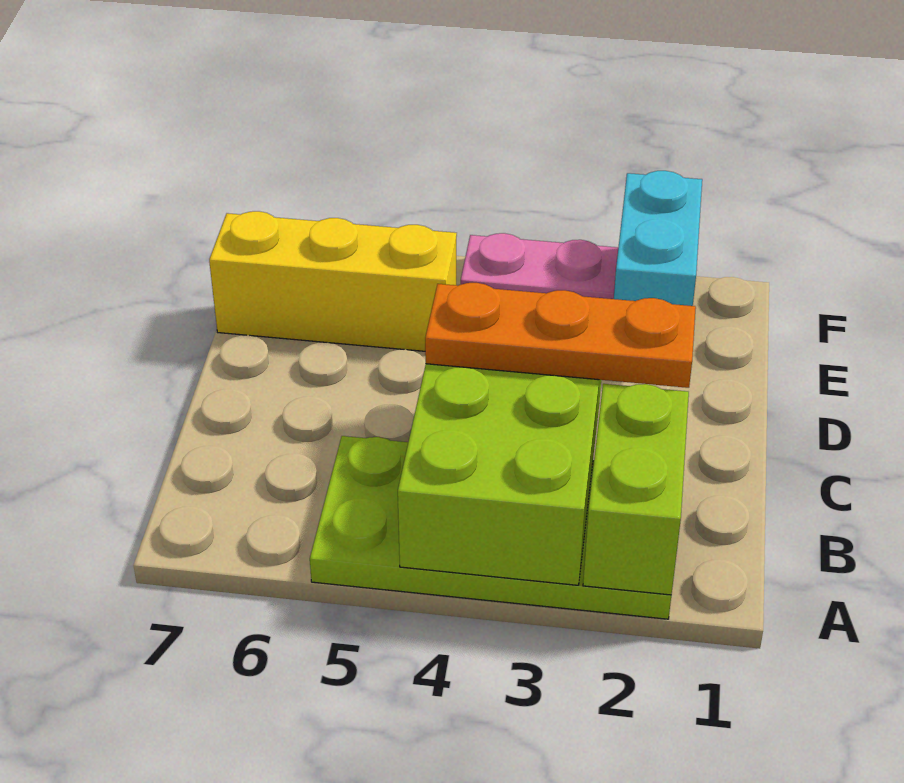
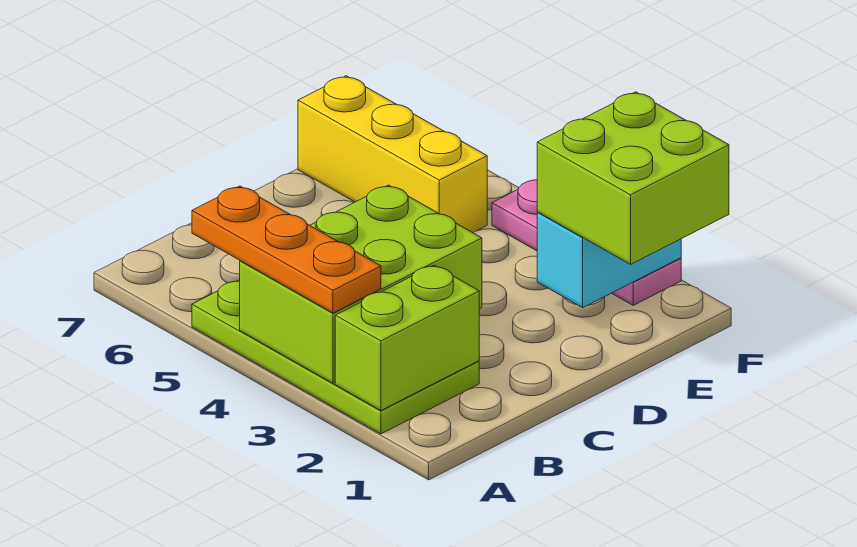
orange 1x3 plate [425,283,696,388] -> orange 1x3 plate moved to [192,186,381,313]
none -> lime 2x2 brick [537,92,729,264]

